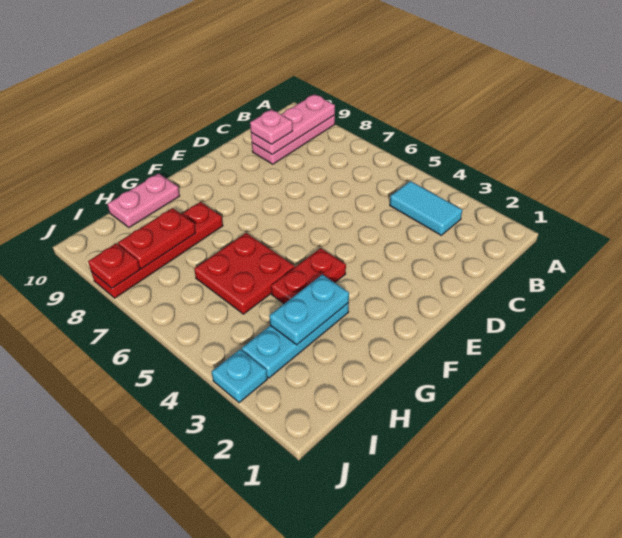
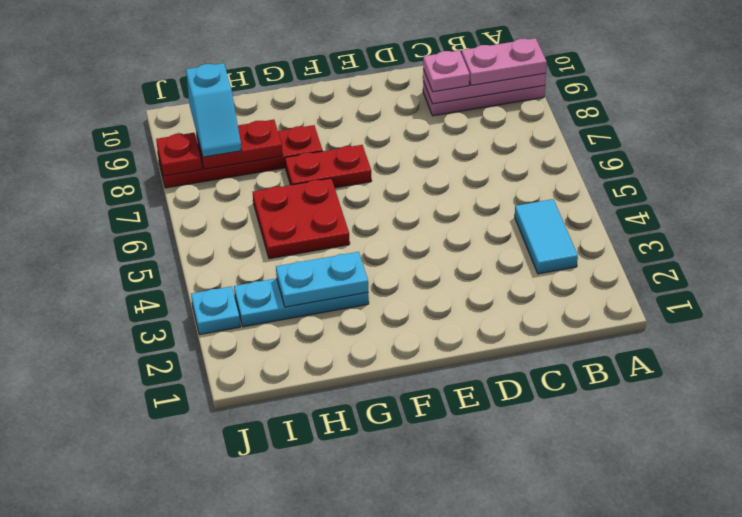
red 1x2 plate [271,248,346,304] -> red 1x2 plate moved to [285,145,371,188]
pink 1x2 plate [107,173,180,228] -> pink 1x2 plate moved to [462,38,547,85]
none -> cyan 1x2 slope [186,63,241,157]

